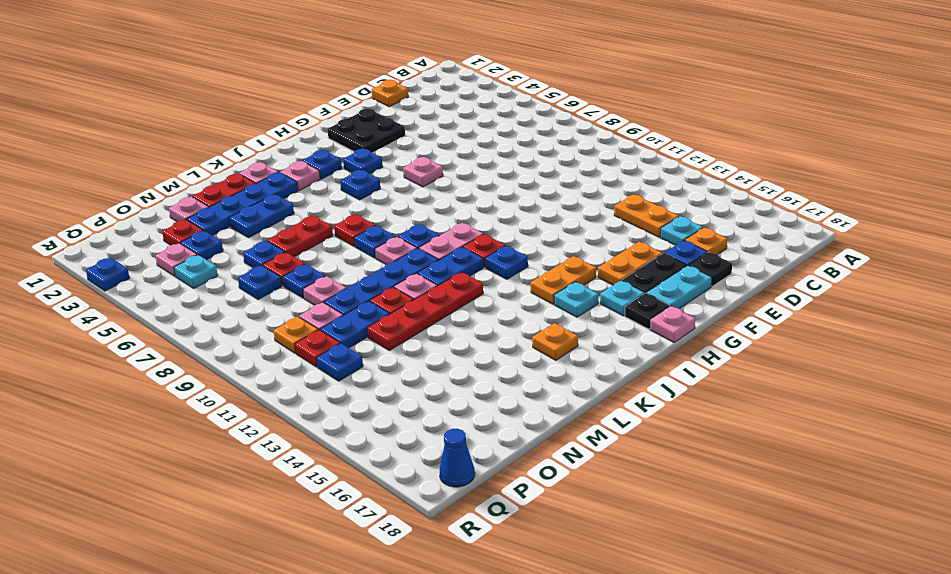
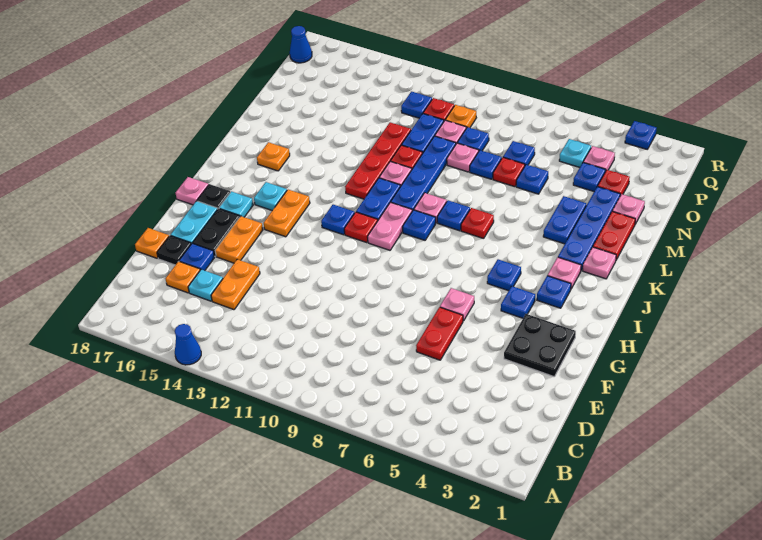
none -> blue 1x1 cone [175,324,201,365]
orange 1x1 plate [371,80,408,107] -> orange 1x1 plate moved to [135,228,169,258]
orange 1x2 plate [614,194,679,237] -> orange 1x2 plate turned to [211,259,260,310]
red 1x2 plate [267,216,333,257] -> red 1x2 plate moved to [416,307,463,360]
none -> blue 1x1 plate [457,127,489,151]

